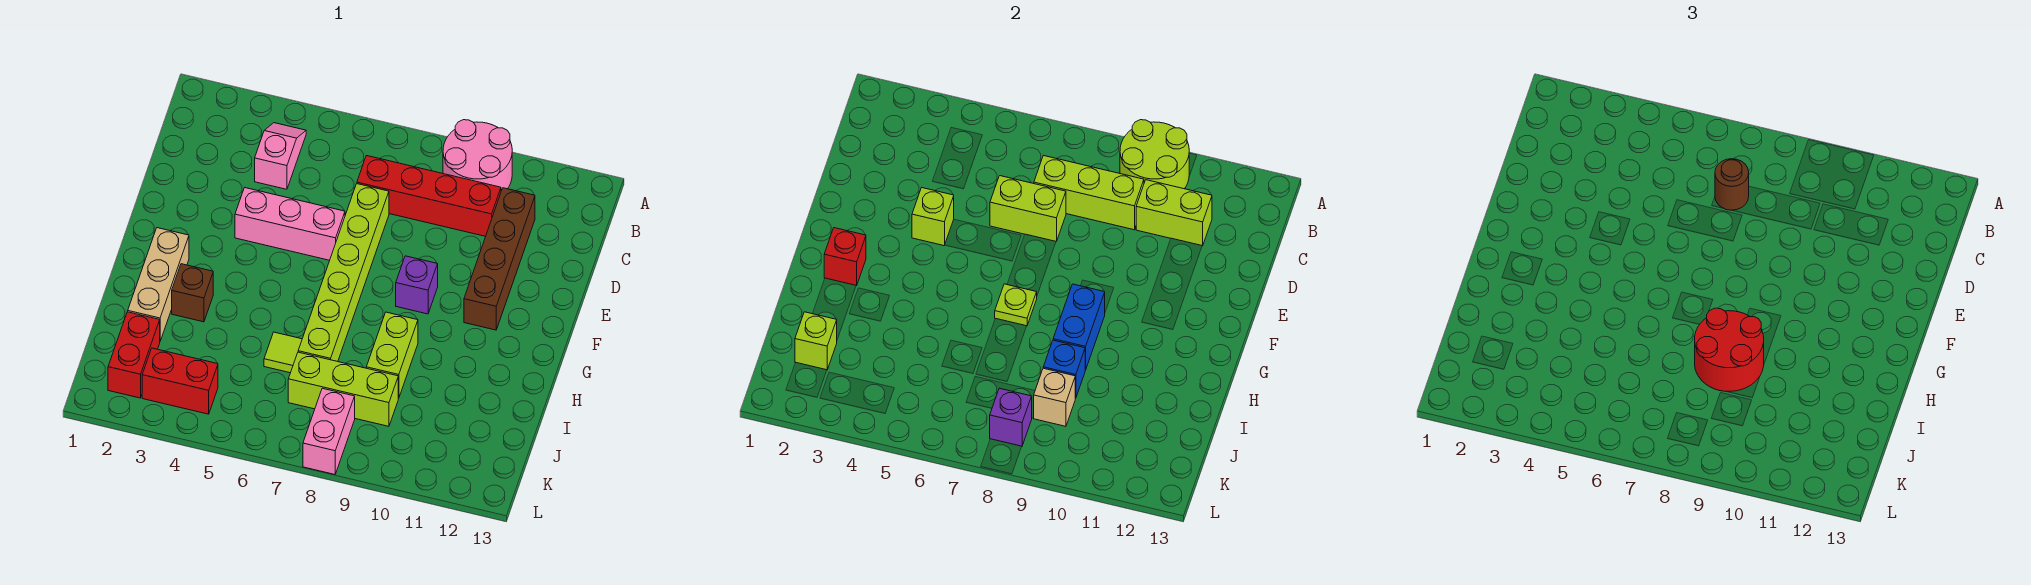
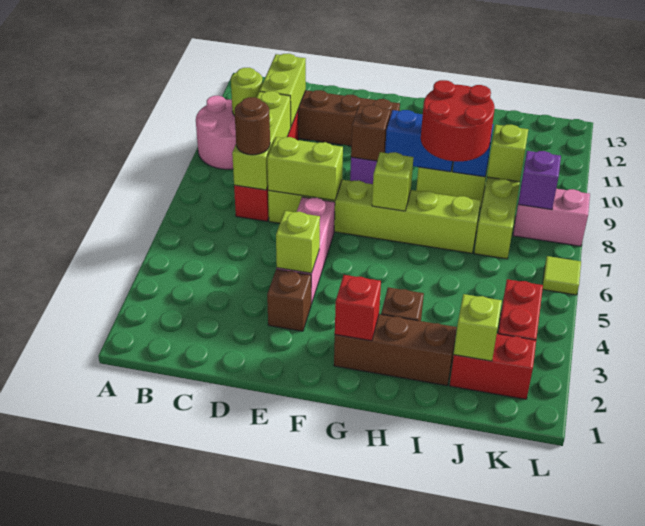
lime 2x2 round brick [1120,120,1189,189] -> lime 1x1 round brick [231,68,263,116]
pink 1x2 slope [255,123,306,189] -> none
lime 1x2 brick [990,176,1066,241] -> lime 1x2 brick turned to [267,137,343,200]
none -> brown 1x1 brick [267,269,311,331]
none -> brown 1x1 brick [351,105,391,161]
tan 1x3 brick [128,228,189,341] -> brown 1x3 brick [334,314,457,386]
lime 1x1 plate [995,284,1037,326] -> lime 1x1 brick [372,152,414,211]
lime 1x1 tile [264,332,302,373] -> lime 1x1 tile moved to [543,256,581,295]
tan 1x1 brick [1034,368,1075,426] -> lime 1x1 brick [487,125,528,182]

